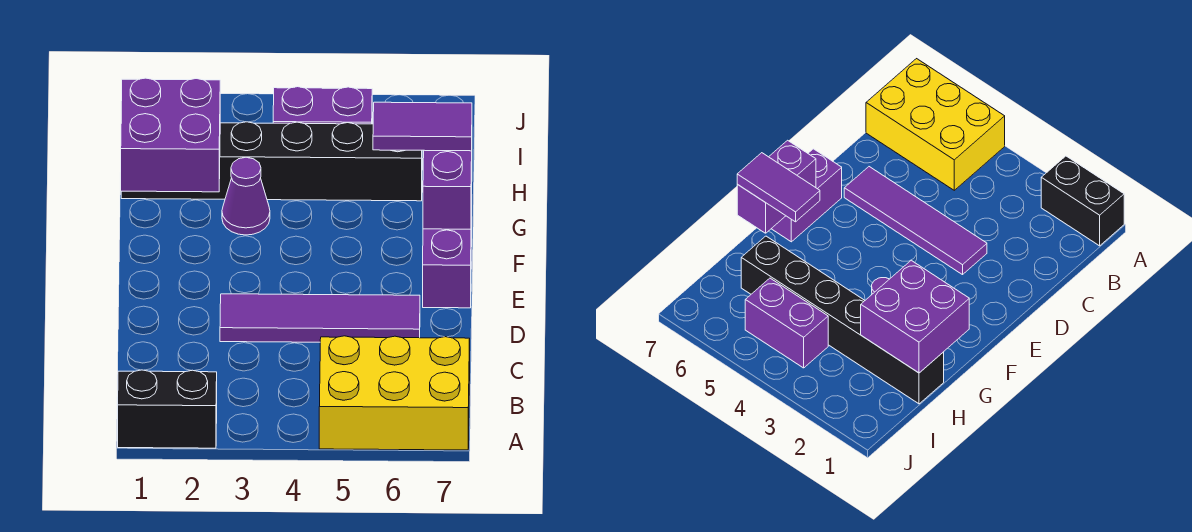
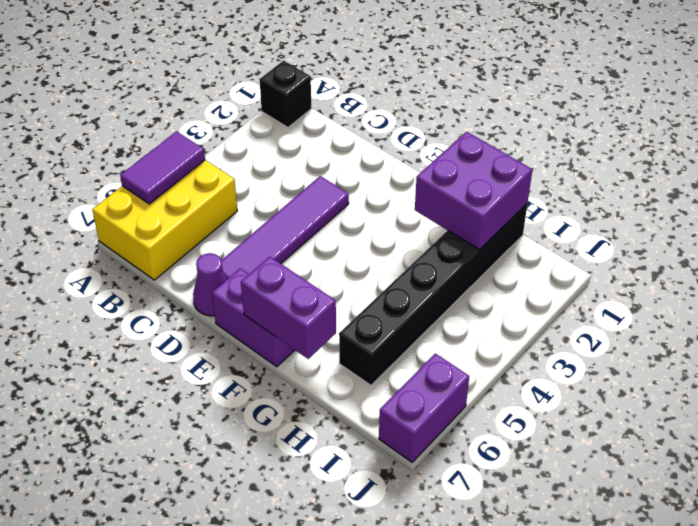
black 1x2 brick [118,370,217,448] -> black 1x1 brick [260,60,311,127]
purple 1x1 cone [222,157,270,235] -> purple 1x1 cone moved to [193,253,227,316]
purple 1x2 tile [373,102,472,151] -> purple 1x2 tile moved to [120,131,205,204]
purple 1x2 brick [273,87,372,124] -> purple 1x2 brick moved to [379,353,469,462]

